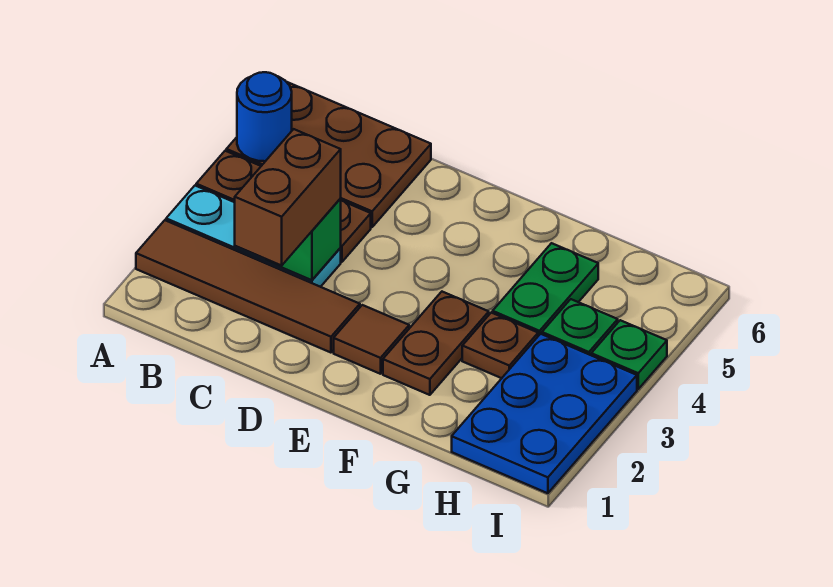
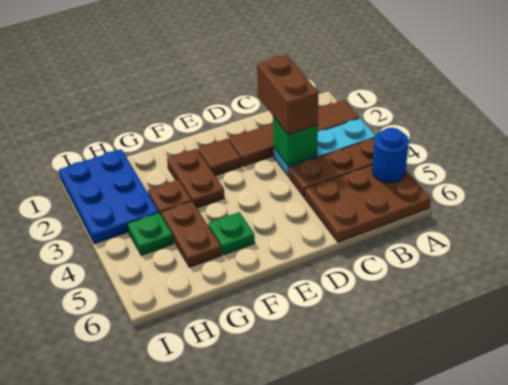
green 1x2 plate [493,243,598,336] -> brown 1x2 plate [161,201,222,267]
green 1x1 plate [591,320,667,389] -> green 1x1 plate moved to [208,212,255,255]

